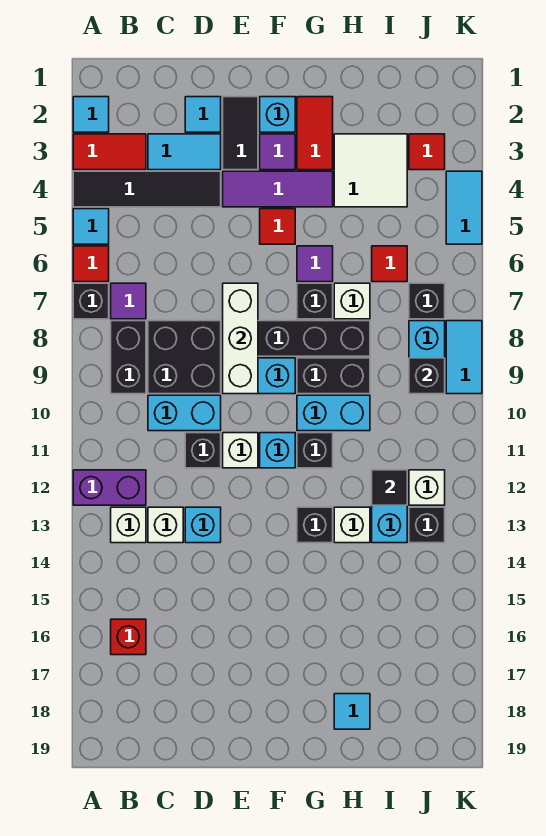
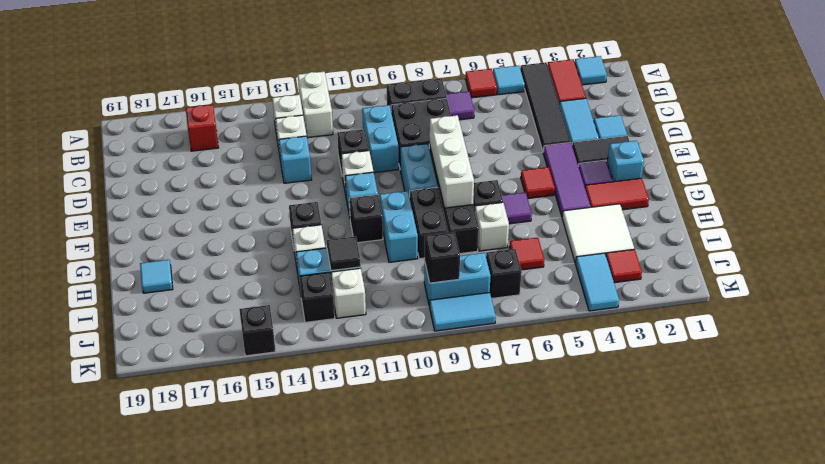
black 1x1 brick [73,283,109,319] -> black 1x1 brick moved to [239,305,276,356]
purple 1x2 brick [73,470,146,505] -> white 1x2 brick [298,72,333,138]
white 1x3 brick [223,283,258,394] -> white 1x3 brick turned to [429,115,474,208]
cyan 1x2 tile [446,171,482,244] -> cyan 1x2 tile turned to [575,253,619,311]

